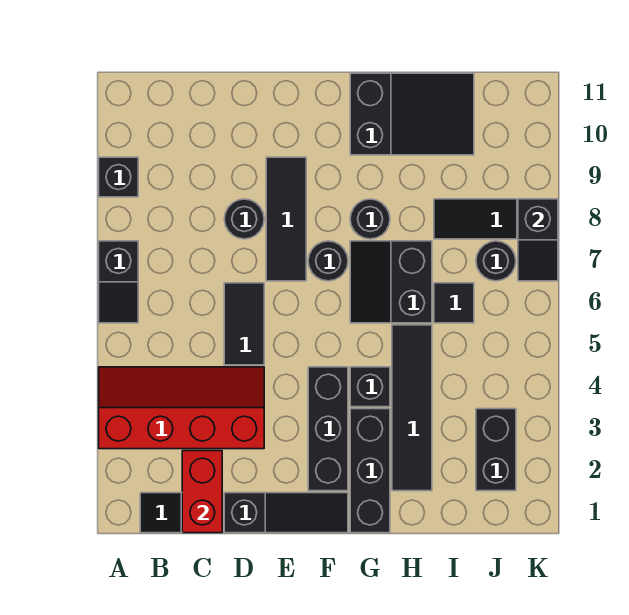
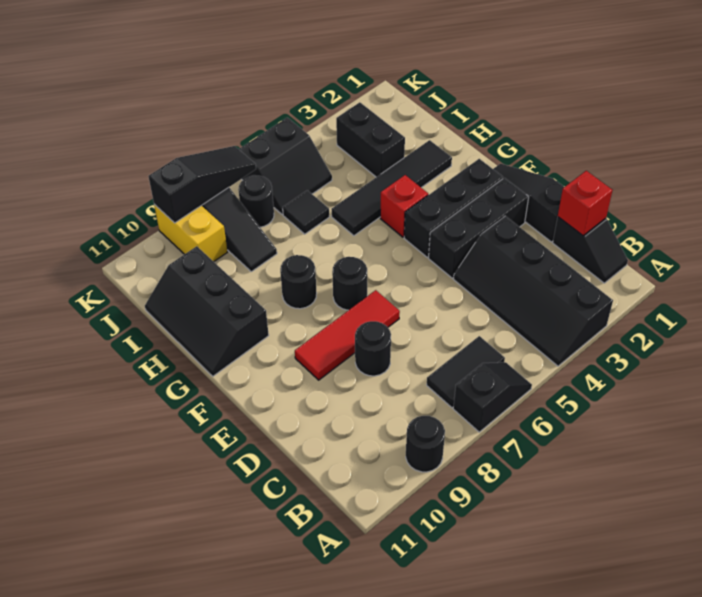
red 2x4 slope [99,367,264,449] -> black 2x4 slope [454,216,613,366]
black 1x1 brick [99,157,138,197] -> black 1x1 round brick [406,416,445,472]
red 1x2 brick [182,451,222,533] -> red 1x1 brick [558,171,613,236]
black 1x2 tile [224,283,264,365] -> black 1x2 tile moved to [427,336,505,408]
black 1x3 tile [266,157,306,281] -> red 1x3 tile [295,290,400,380]
black 1x3 brick [350,409,390,533] -> black 1x3 brick moved to [429,178,529,278]
black 1x1 brick [350,367,390,407] -> red 1x1 brick [380,175,428,237]
black 2x2 slope [350,241,432,323] -> black 2x2 slope moved to [239,117,332,215]
black 2x3 slope [350,73,474,155] -> black 2x3 slope turned to [145,246,269,376]
black 1x2 brick [476,409,516,491] -> black 1x2 brick turned to [336,102,405,177]
none -> yellow 1x2 brick [154,204,227,262]
black 1x2 slope [518,199,558,281] -> black 1x3 slope [148,146,256,223]

